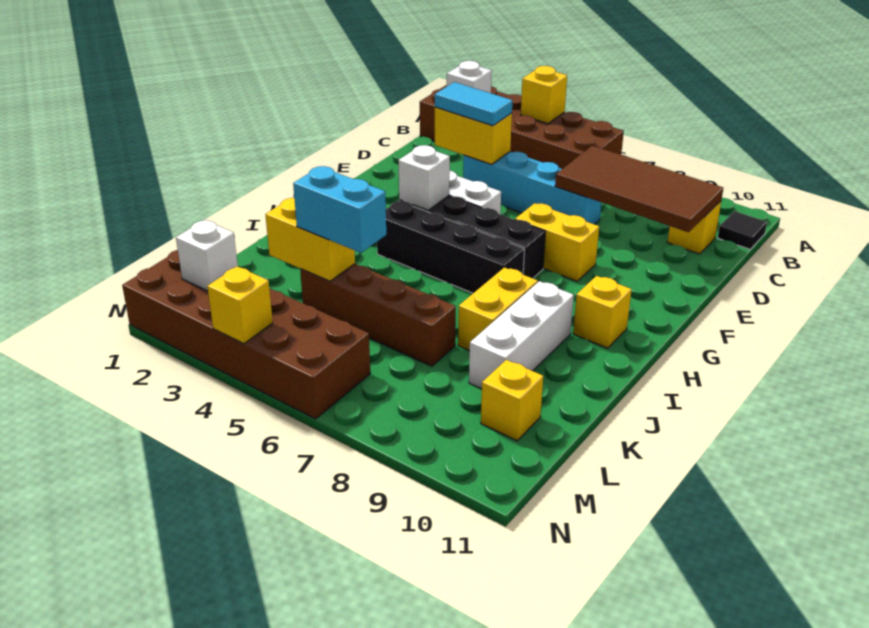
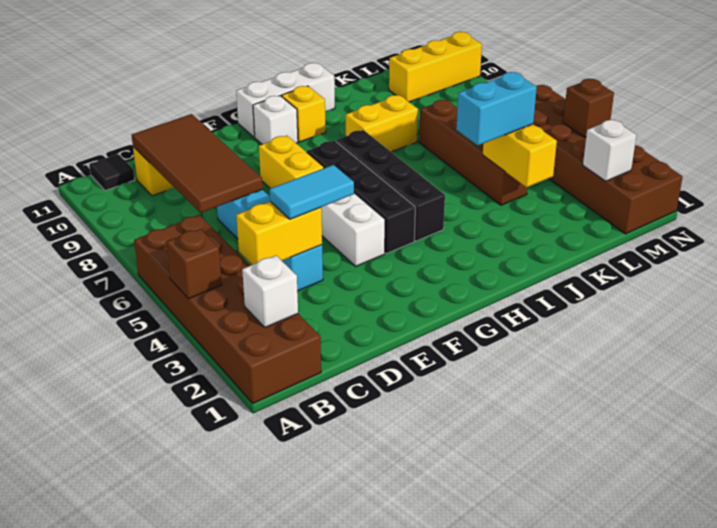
yellow 1x1 brick [521,66,567,124] -> brown 1x1 brick [166,229,222,299]
yellow 1x2 brick [435,107,512,165] -> yellow 1x2 brick turned to [236,202,322,265]
cyan 1x2 tile [435,82,512,126] -> cyan 1x2 tile turned to [269,165,354,219]
white 1x1 brick [398,145,450,210] -> white 1x1 brick moved to [253,96,298,144]
white 1x3 brick [469,281,574,389] -> white 1x3 brick moved to [236,63,335,137]
cyan 1x2 brick [293,166,386,253] -> cyan 1x2 brick turned to [456,72,537,145]
yellow 1x1 brick [481,360,543,441] -> yellow 1x3 brick [389,32,482,102]
yellow 1x1 brick [207,266,273,344] -> brown 1x1 brick [563,79,614,137]

